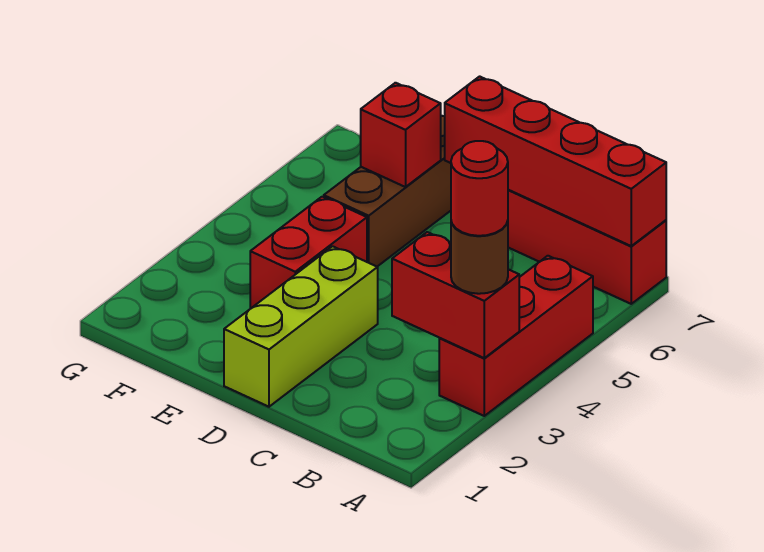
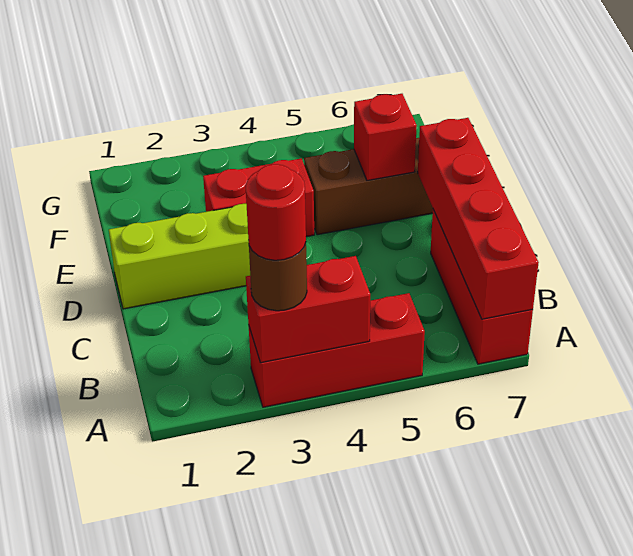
red 1x2 brick [392,232,519,358] -> red 1x2 brick turned to [246,256,370,363]

